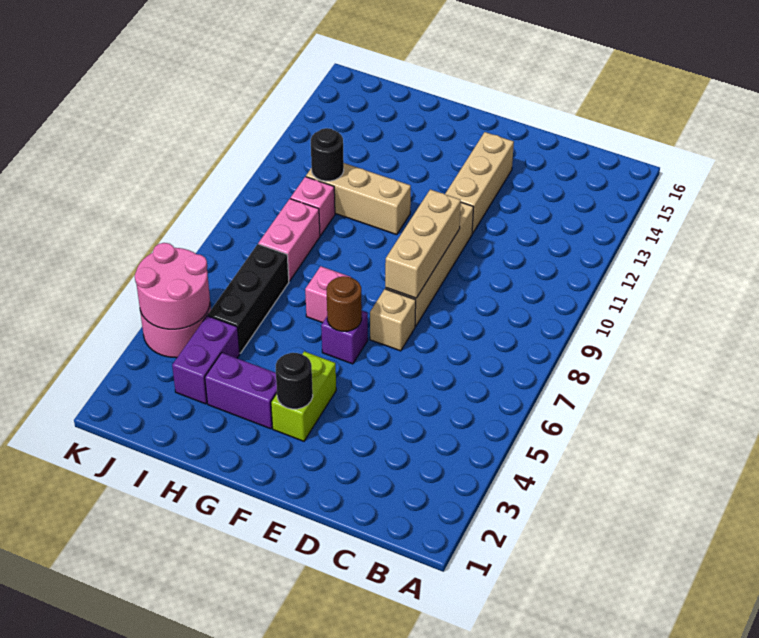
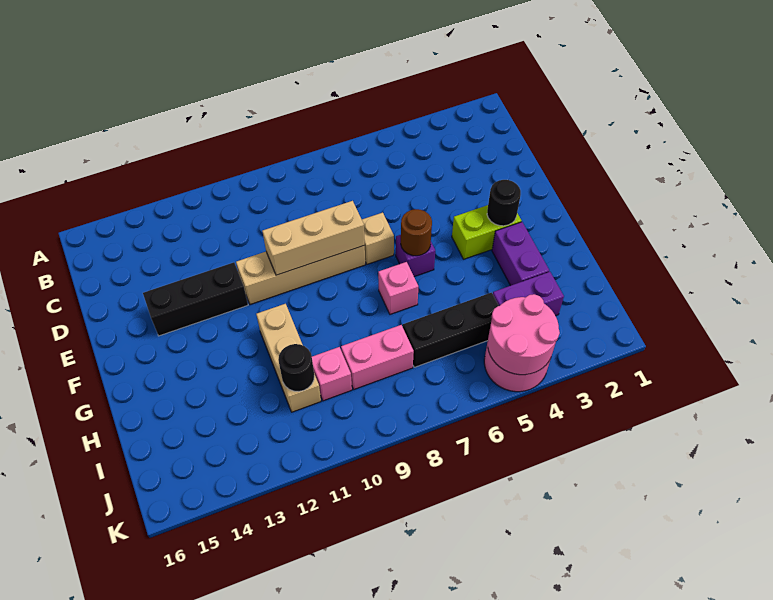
tan 1x3 brick [445,132,514,233] -> black 1x3 brick [143,262,248,336]

